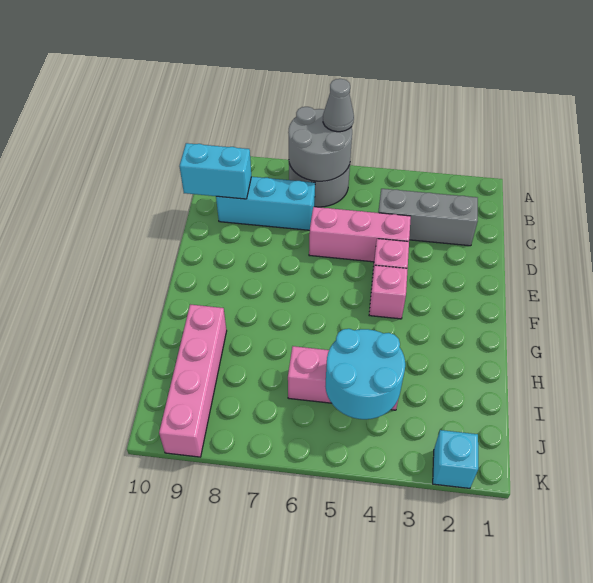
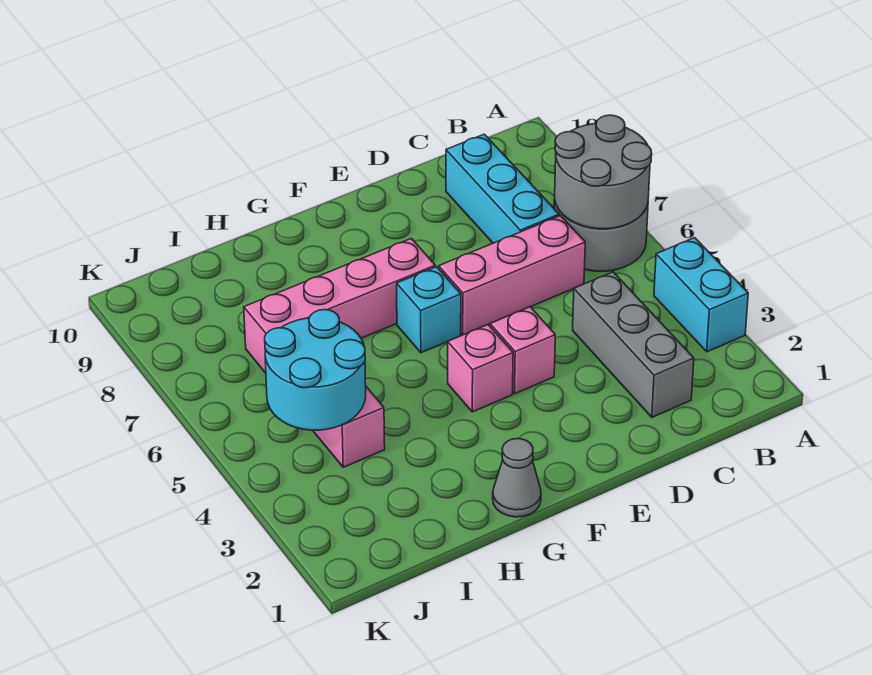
grey 1x1 cone [323,79,354,132] -> grey 1x1 cone moved to [493,439,541,517]
cyan 1x2 brick [179,143,251,199] -> cyan 1x2 brick moved to [654,238,748,352]
pink 1x3 brick [309,207,411,262] -> pink 1x3 brick turned to [439,216,585,335]
pink 1x4 brick [159,305,227,457] -> pink 1x4 brick moved to [244,238,435,373]
cyan 1x1 brick [433,430,478,488] -> cyan 1x1 brick moved to [397,267,461,353]

